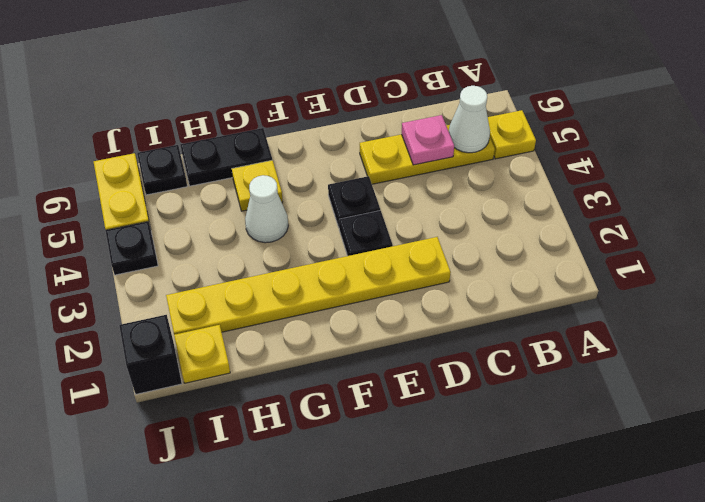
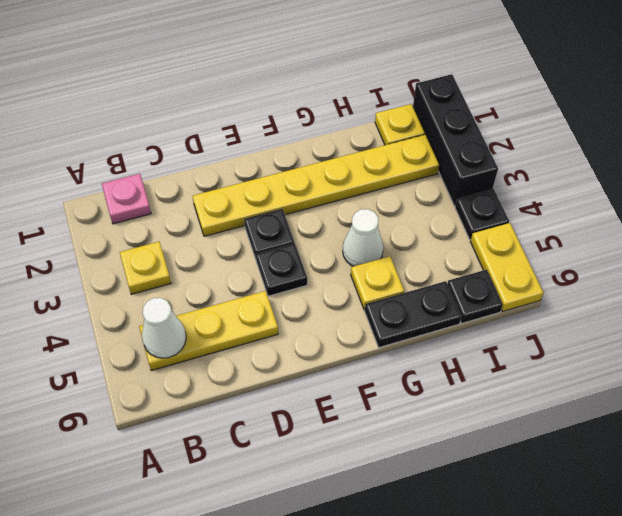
yellow 1x1 plate [488,110,536,159] -> yellow 1x1 plate moved to [120,242,171,294]
pink 1x1 plate [402,115,454,165] -> pink 1x1 plate moved to [102,174,151,224]
black 1x1 brick [119,315,182,394] -> black 1x3 brick [413,74,498,206]

